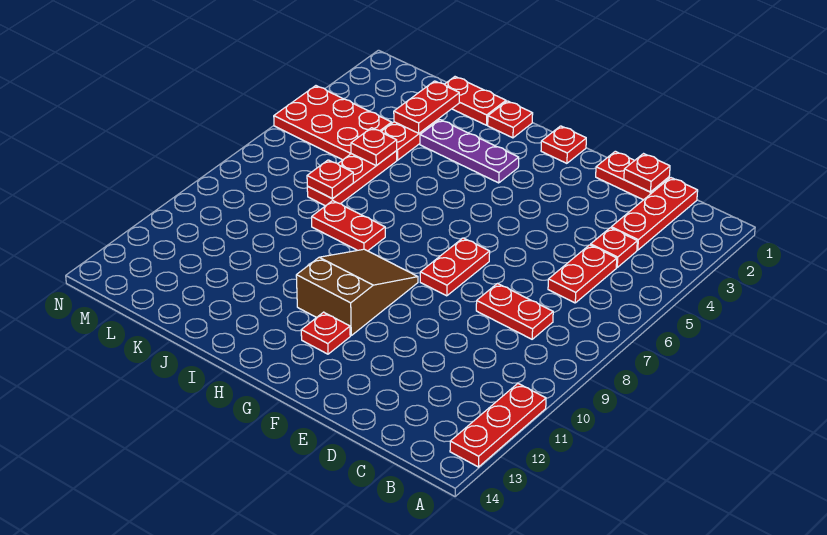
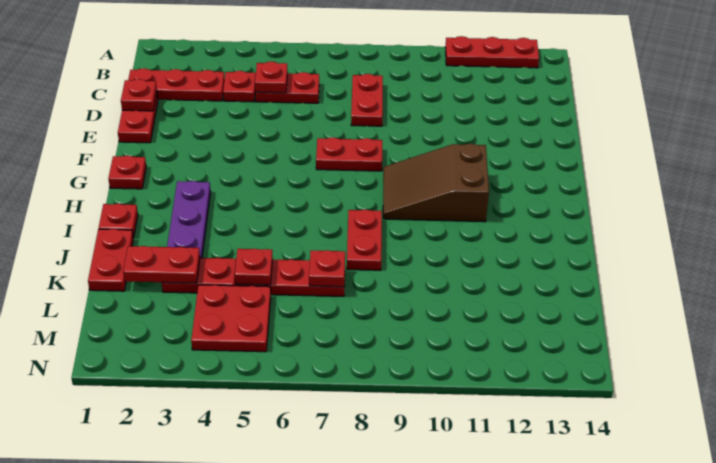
red 1x1 plate [301,312,350,354] -> red 1x1 plate moved to [255,61,288,93]
red 2x3 plate [274,86,392,160] -> red 2x2 plate [191,285,271,352]

